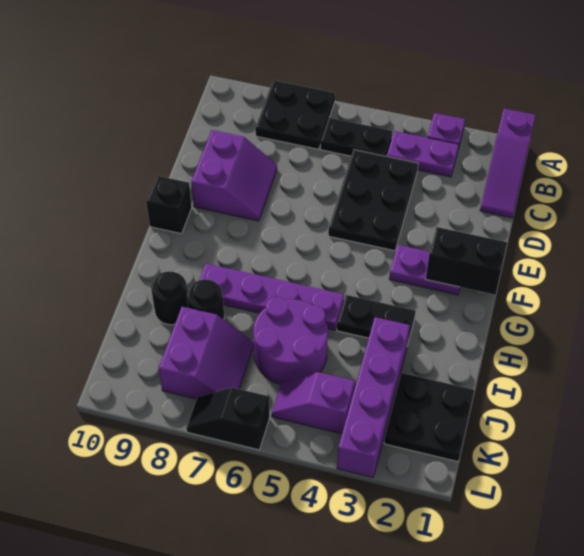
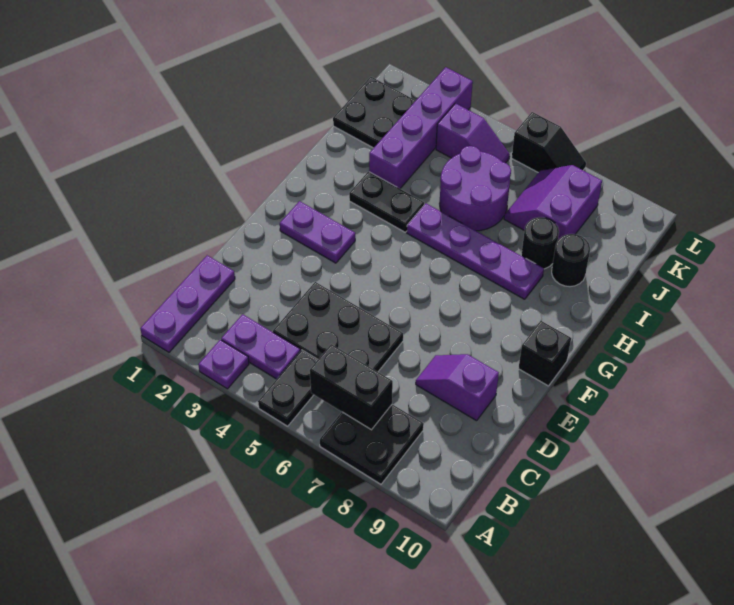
purple 1x3 slope [480,109,536,218] -> purple 1x3 plate [140,255,235,352]
black 1x2 plate [320,118,392,156] -> black 1x2 plate turned to [258,350,318,426]
black 2x3 plate [328,150,418,251] -> black 2x3 plate turned to [273,282,403,372]
purple 2x2 slope [191,130,277,221] -> purple 1x2 slope [416,354,499,421]
black 1x2 brick [426,227,507,295] -> black 1x2 brick moved to [310,344,393,430]

